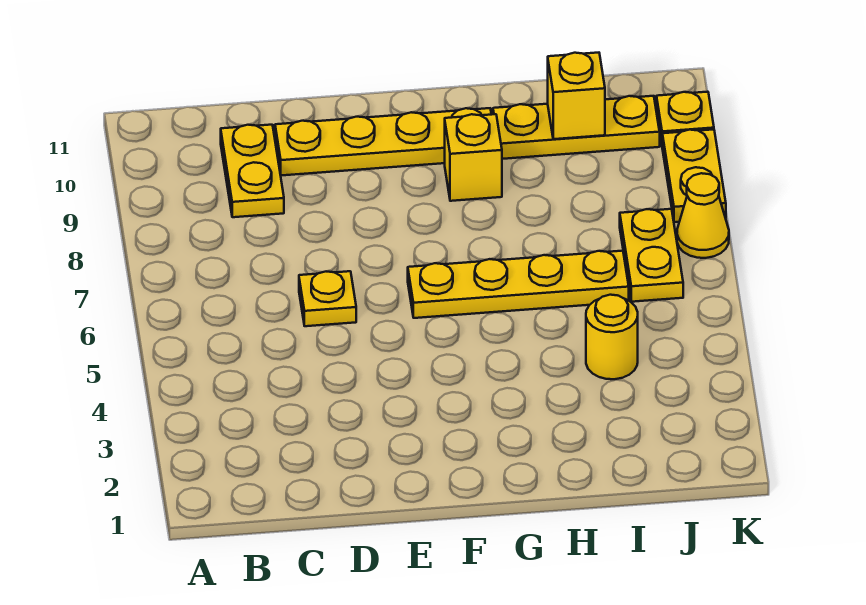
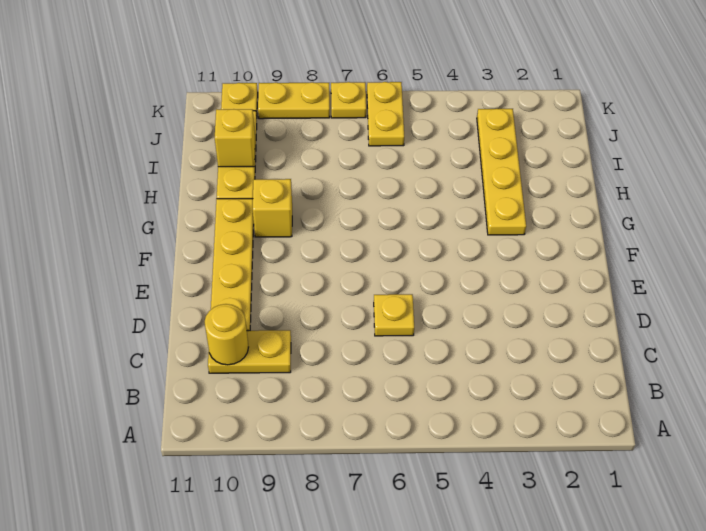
yellow 1x4 plate [408,251,629,318] -> yellow 1x4 plate moved to [477,109,526,235]
yellow 1x1 round brick [586,295,638,379] -> yellow 1x1 round brick moved to [205,304,248,365]
yellow 1x2 plate [620,209,683,302] -> yellow 1x2 plate turned to [367,82,404,146]
yellow 1x1 cone [677,173,729,258] -> yellow 1x1 plate [331,82,366,118]

